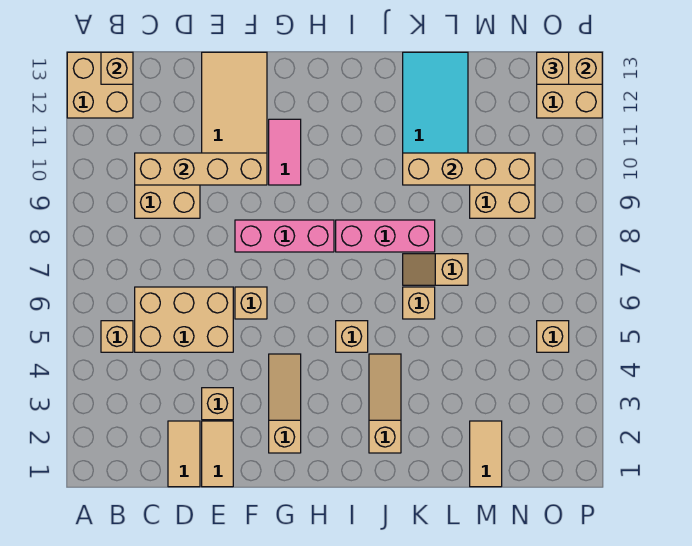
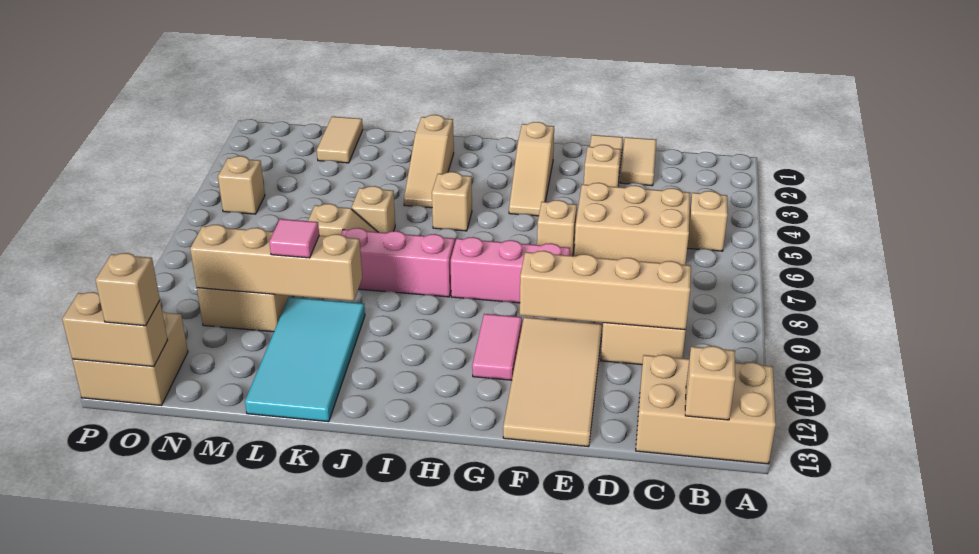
tan 2x2 brick [67,52,133,118] -> tan 2x3 brick [636,355,776,464]
none -> pink 1x1 tile [269,219,319,258]

